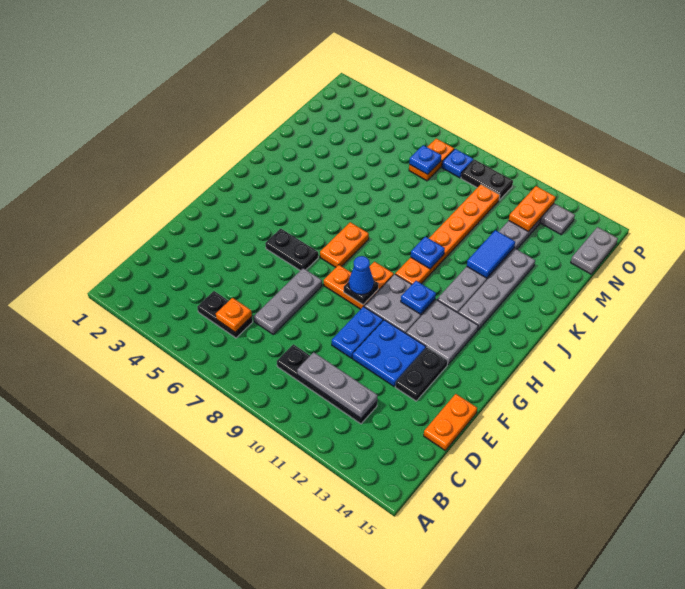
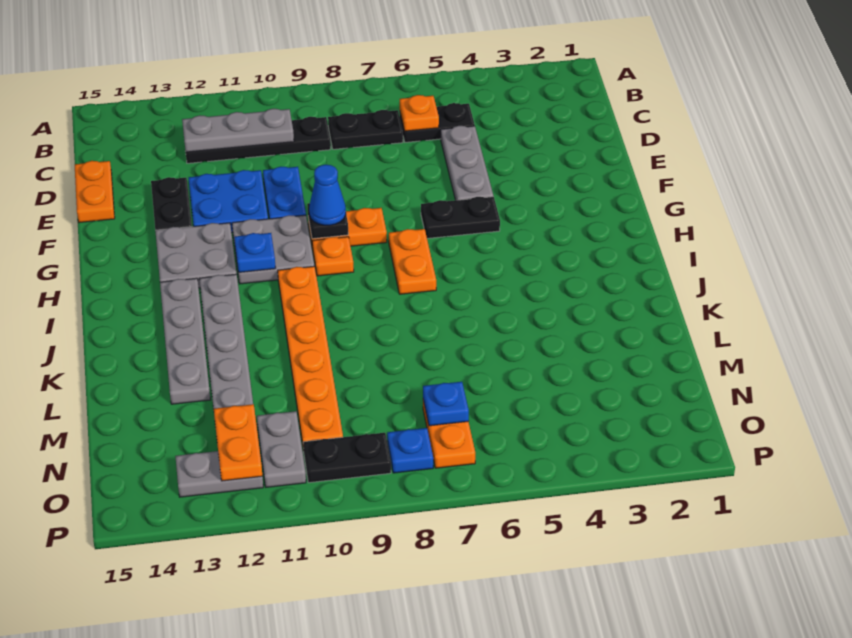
none -> black 1x2 plate [328,110,403,149]
grey 1x3 plate [254,268,322,334] -> grey 1x3 plate moved to [441,126,493,200]
blue 1x1 plate [411,236,445,269] -> none
blue 1x2 tile [467,230,515,278] -> none
grey 1x2 plate [571,227,618,274] -> grey 1x2 plate moved to [257,411,306,487]

